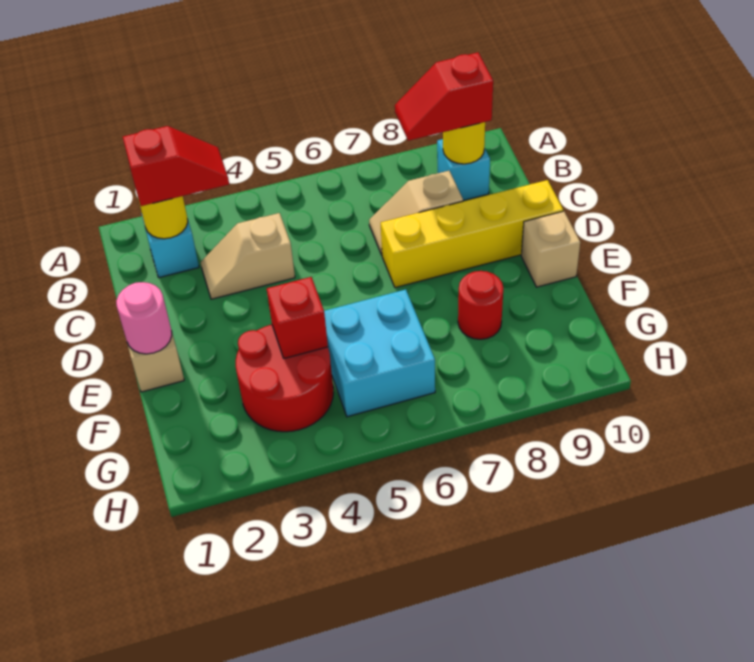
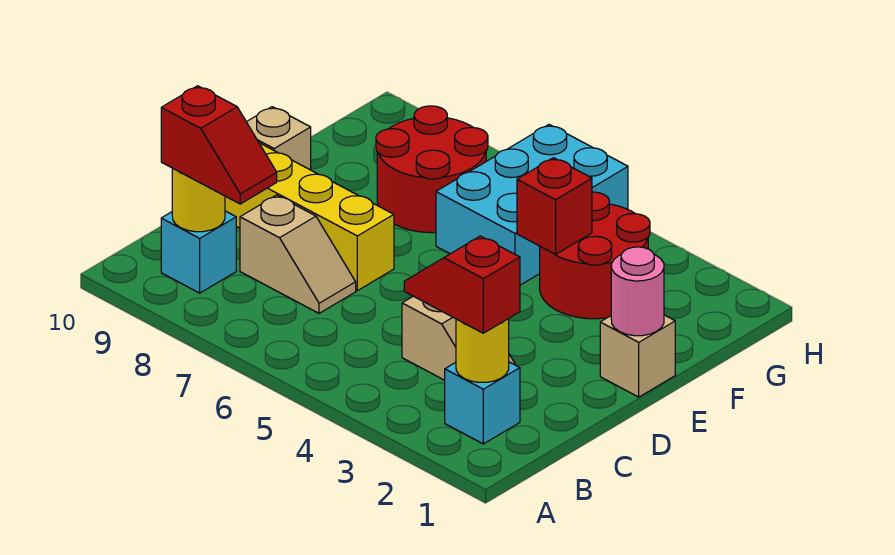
cyan 2x2 brick [324,289,435,417] -> cyan 2x3 brick [436,125,628,285]
red 1x1 round brick [458,271,503,339] -> red 2x2 round brick [376,106,488,233]

